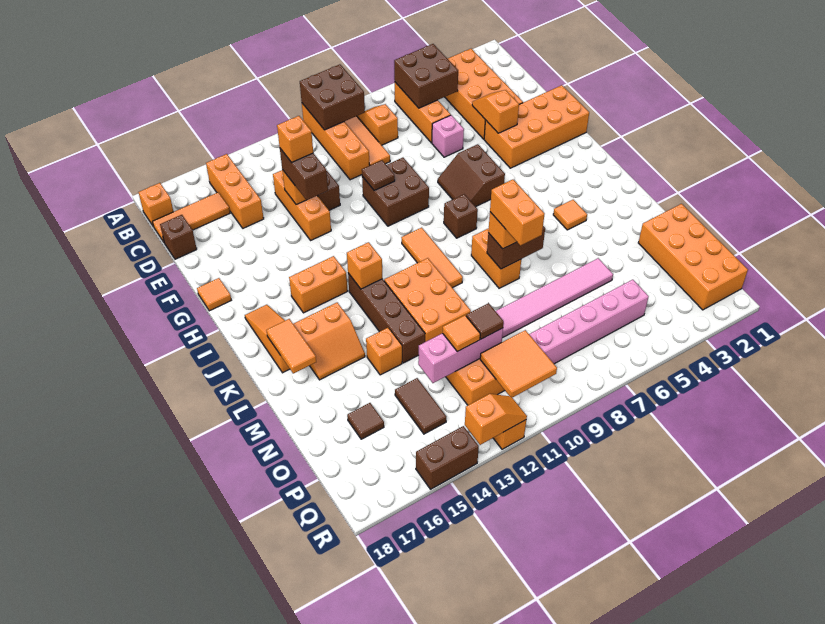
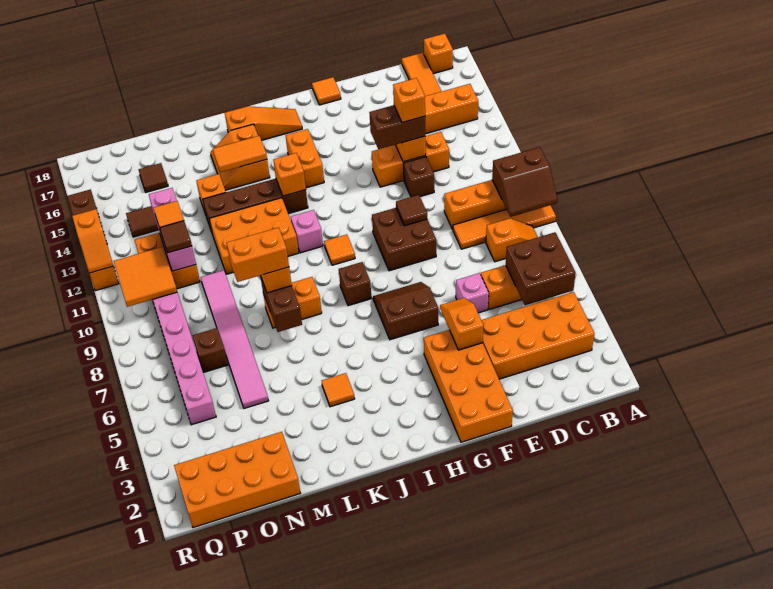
brown 2x2 brick [300,64,365,130] -> brown 2x2 slope [492,147,558,217]
brown 1x1 brick [160,215,197,259] -> brown 1x1 brick moved to [193,328,228,372]
orange 1x2 slope [472,90,519,133] -> orange 1x2 slope turned to [440,298,484,350]
orange 1x3 tile [401,228,463,288] -> orange 1x1 tile [324,235,355,265]
none -> pink 1x1 brick [291,210,323,253]
orange 1x2 tile [266,319,316,374] -> orange 1x2 tile moved to [213,136,267,172]

